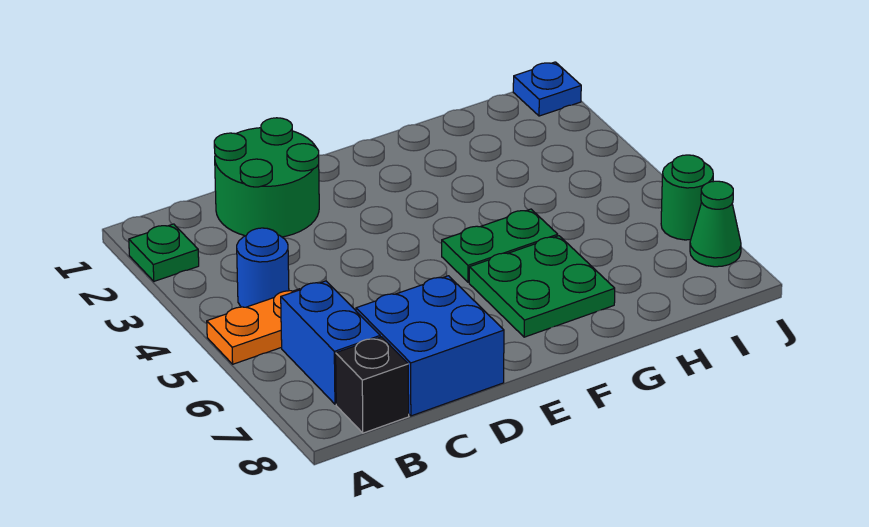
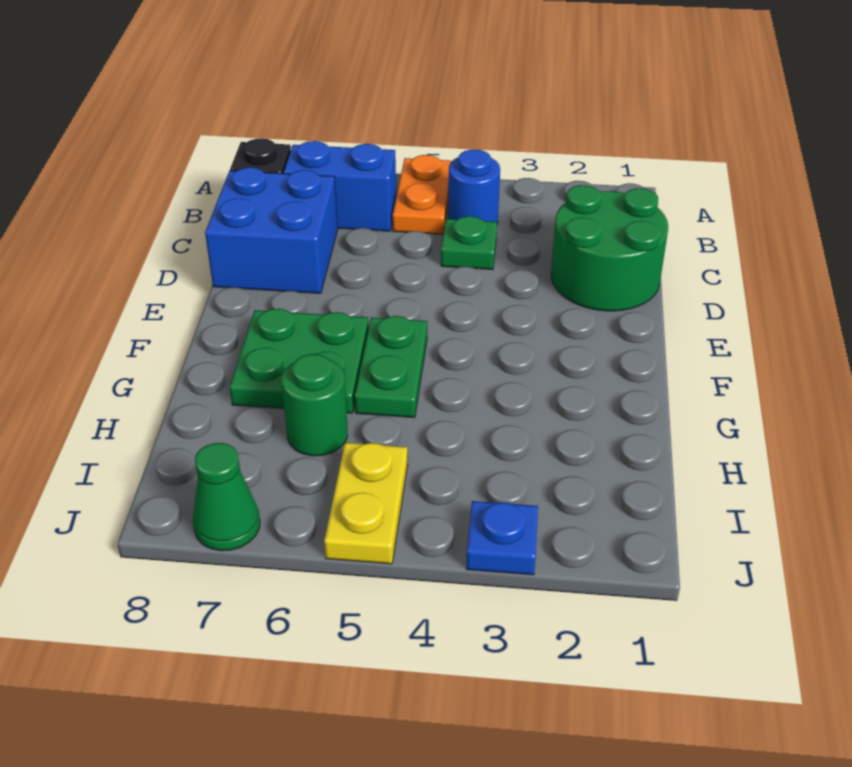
green 1x1 plate [129,224,199,281] -> green 1x1 plate moved to [441,216,497,269]
none -> yellow 1x2 plate [324,443,408,564]
blue 1x1 plate [513,62,581,116] -> blue 1x1 plate moved to [466,501,538,575]
green 1x1 round brick [661,155,713,240] -> green 1x1 round brick moved to [281,354,348,456]

